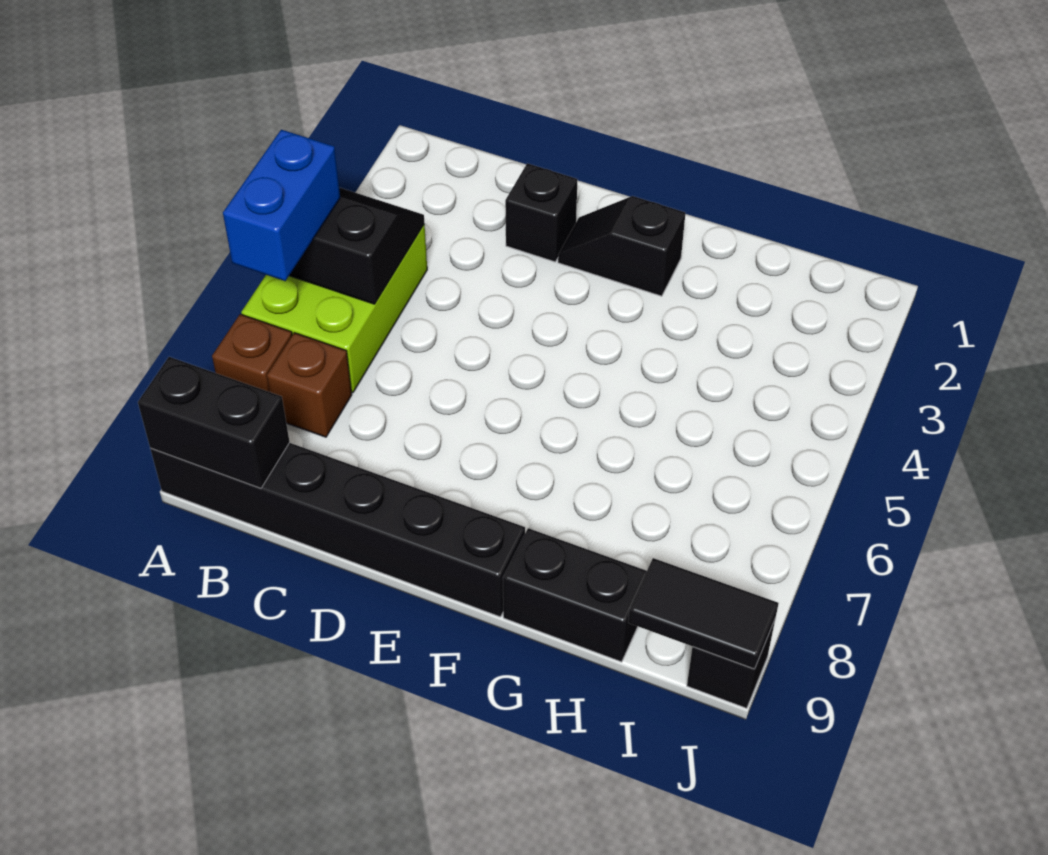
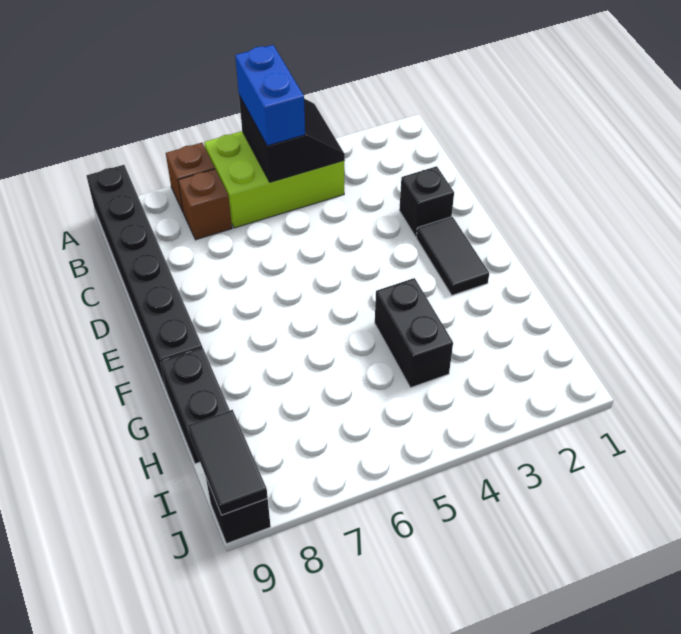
blue 1x2 brick [223,130,340,281] -> blue 1x2 brick turned to [235,45,305,146]
black 1x2 brick [138,357,290,488] -> black 1x2 brick moved to [375,278,453,388]
black 1x2 slope [558,196,685,296] -> black 1x2 tile [416,217,489,295]

